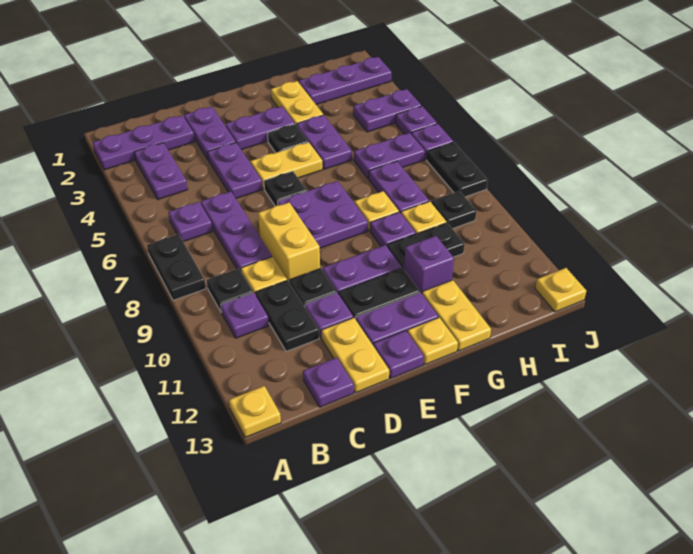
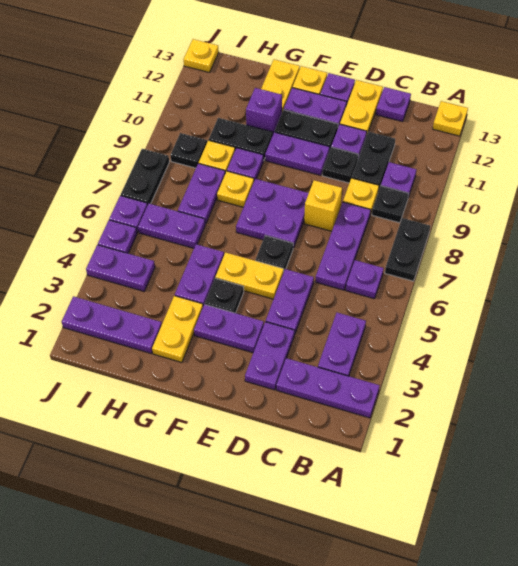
yellow 1x2 brick [258,202,320,281] -> yellow 1x1 brick [304,180,342,231]

